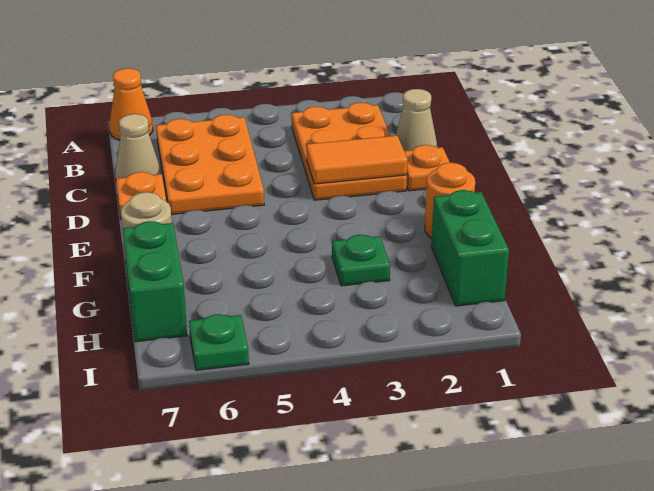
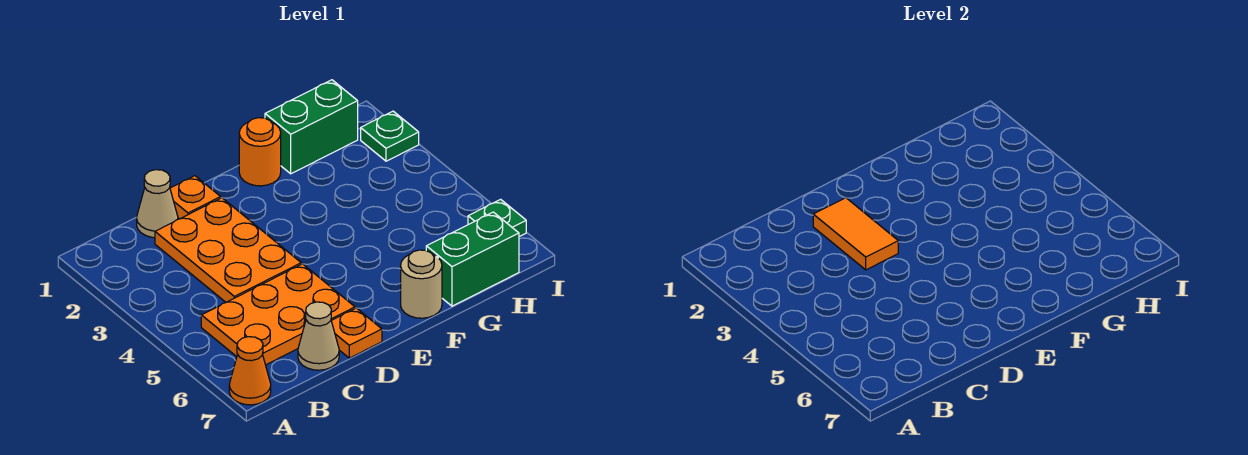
orange 2x3 plate [292,103,407,200] -> orange 2x3 plate turned to [155,198,301,302]
green 1x1 plate [332,235,390,286] -> green 1x1 plate moved to [361,111,419,161]

